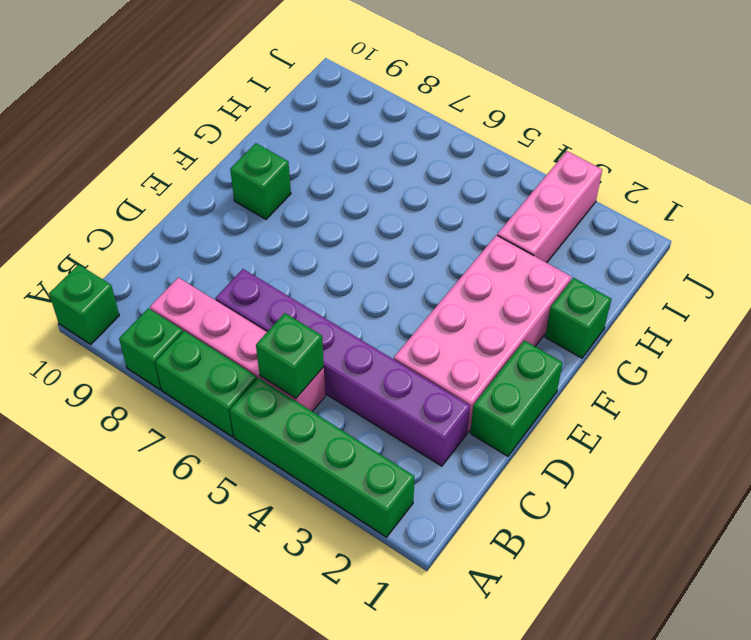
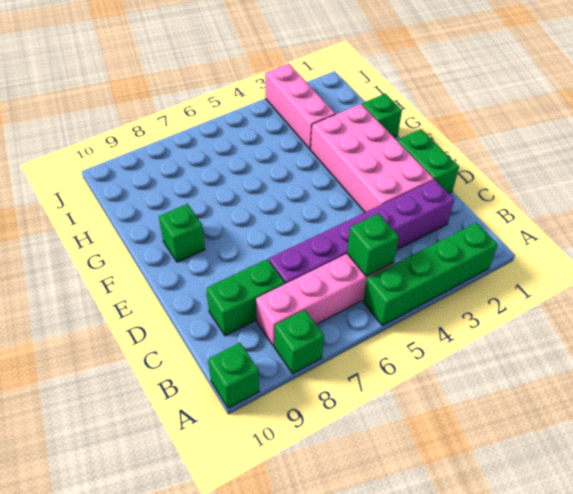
green 1x2 brick [155,331,257,437] -> green 1x2 brick moved to [206,259,285,336]

